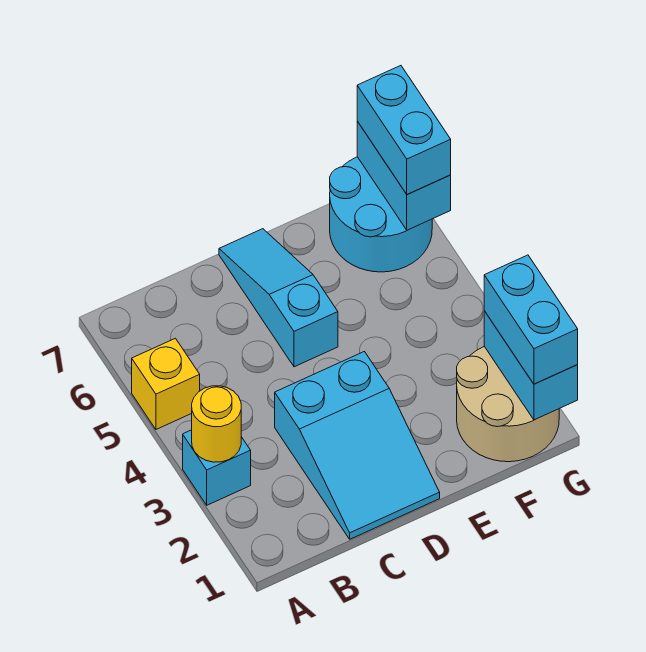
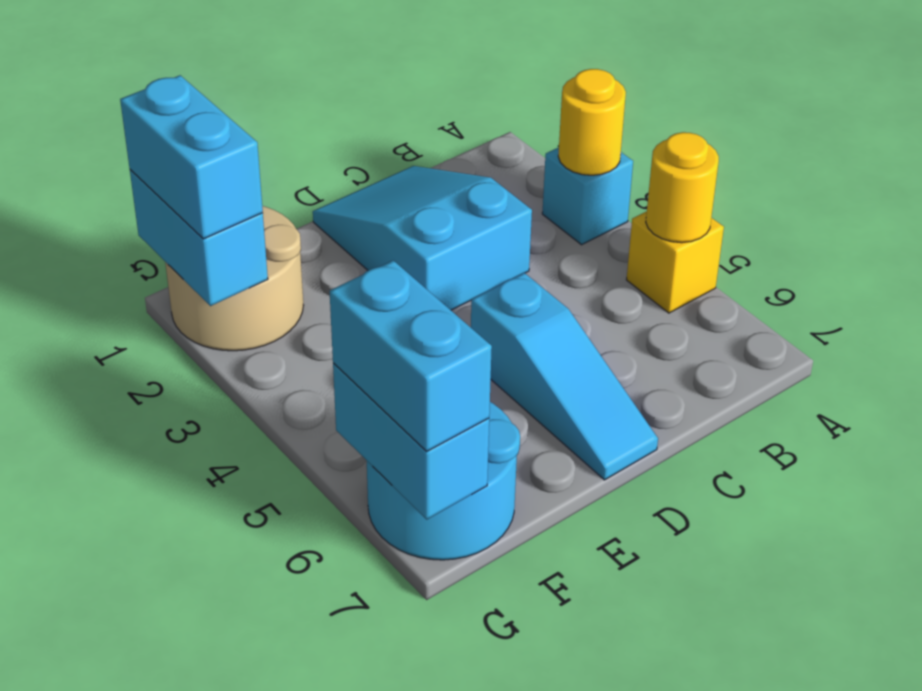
none -> yellow 1x1 round brick [646,132,719,243]

